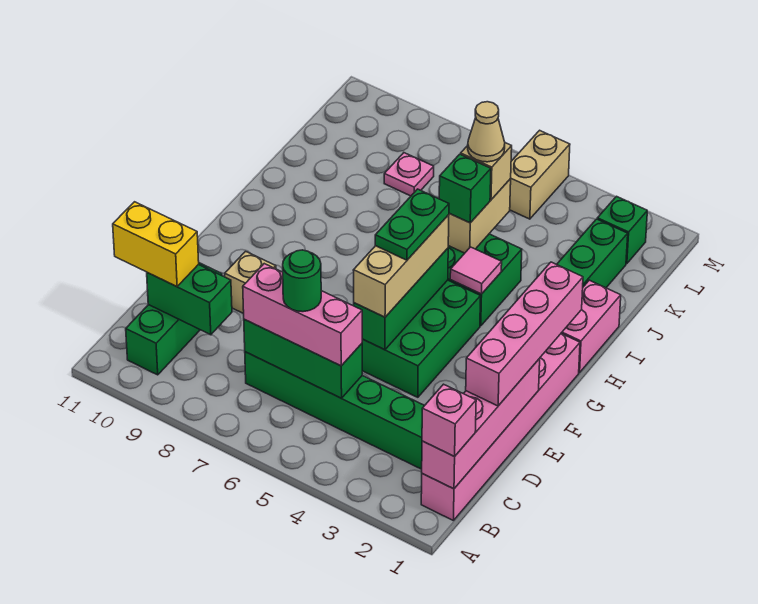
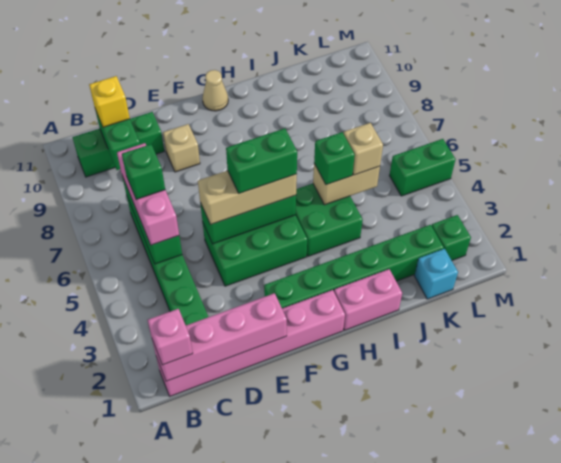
green 1x1 round brick [283,250,321,312] -> green 1x1 brick [122,144,165,199]
yellow 1x2 brick [113,202,199,287] -> yellow 1x1 brick [89,76,130,127]
pink 1x4 brick [466,262,583,406] -> none
green 1x2 plate [375,189,449,260] -> green 1x2 brick [226,128,297,193]
pink 1x1 tile [450,247,502,294] -> none
tan 1x1 cone [468,102,505,162] -> tan 1x1 cone moved to [202,70,228,111]
none -> cyan 1x1 brick [414,249,458,299]
pink 1x1 plate [384,153,434,196] -> none
tan 1x2 brick [510,130,570,219] -> green 1x2 brick [390,139,456,196]

